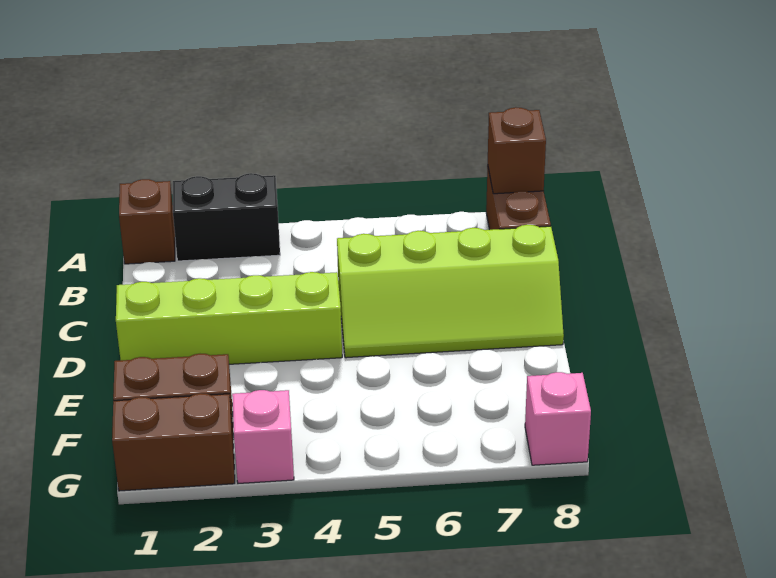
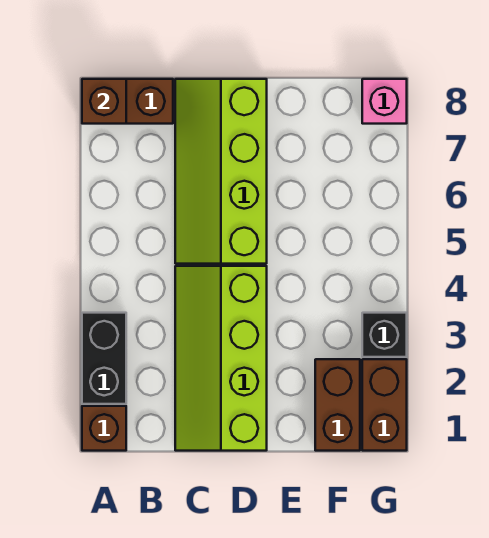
lime 2x4 slope [337,225,564,358] -> lime 2x4 slope turned to [175,79,267,264]
pink 1x1 brick [232,390,294,483] -> black 1x1 brick [362,313,407,357]

